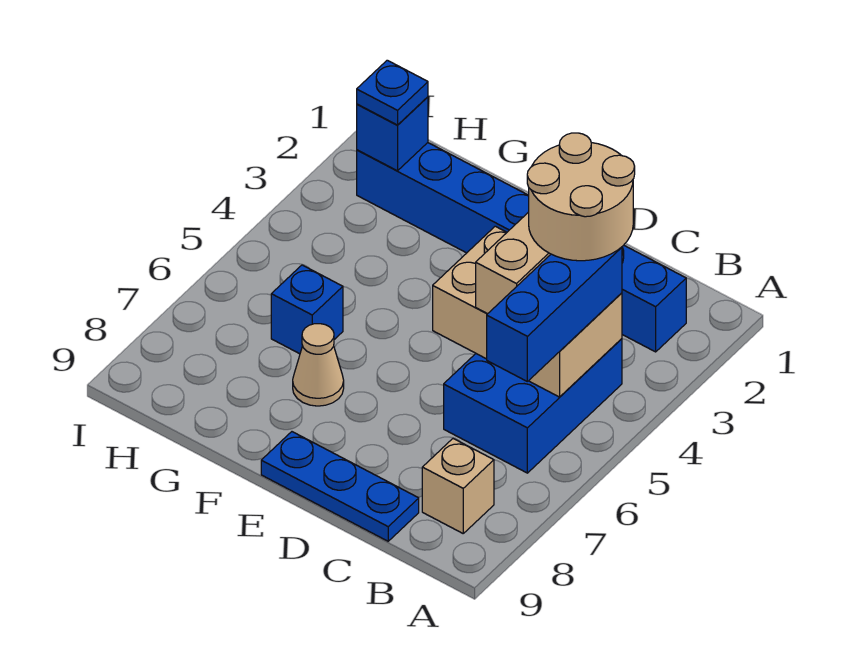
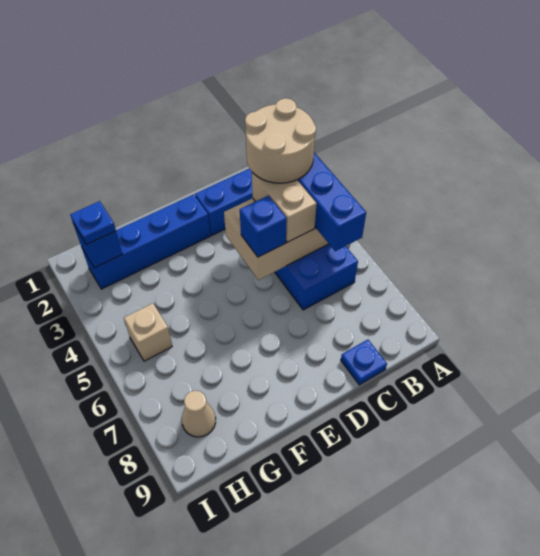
tan 1x1 brick [422,439,494,533] -> tan 1x1 brick moved to [124,303,172,361]
blue 1x3 plate [261,432,419,541] -> blue 1x1 plate [341,340,387,385]
tan 1x1 cone [293,324,344,406] -> tan 1x1 cone moved to [182,391,216,437]
blue 1x1 brick [271,265,343,354] -> blue 1x1 brick moved to [240,196,287,257]

